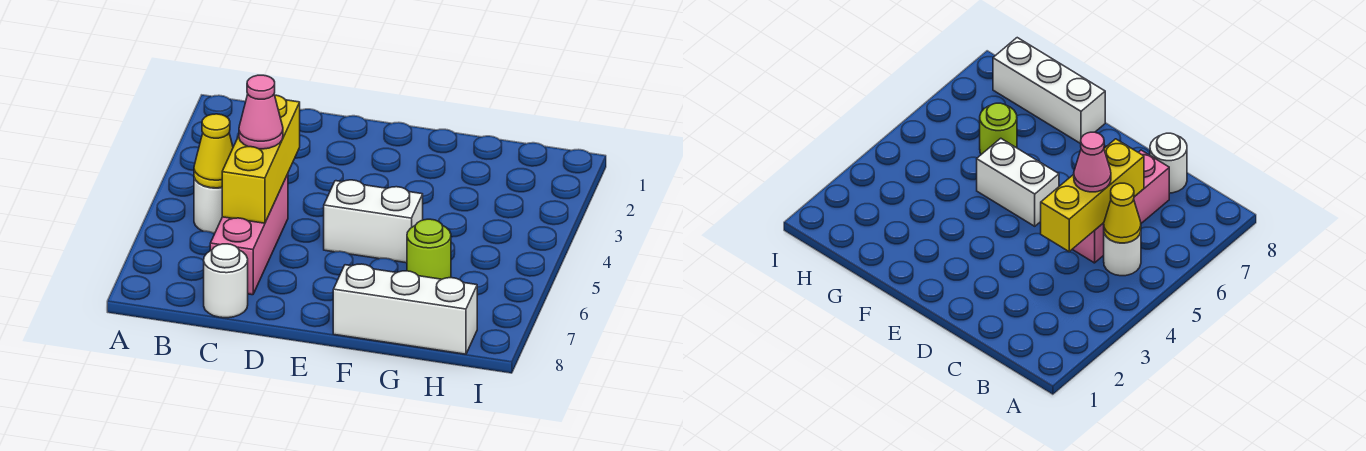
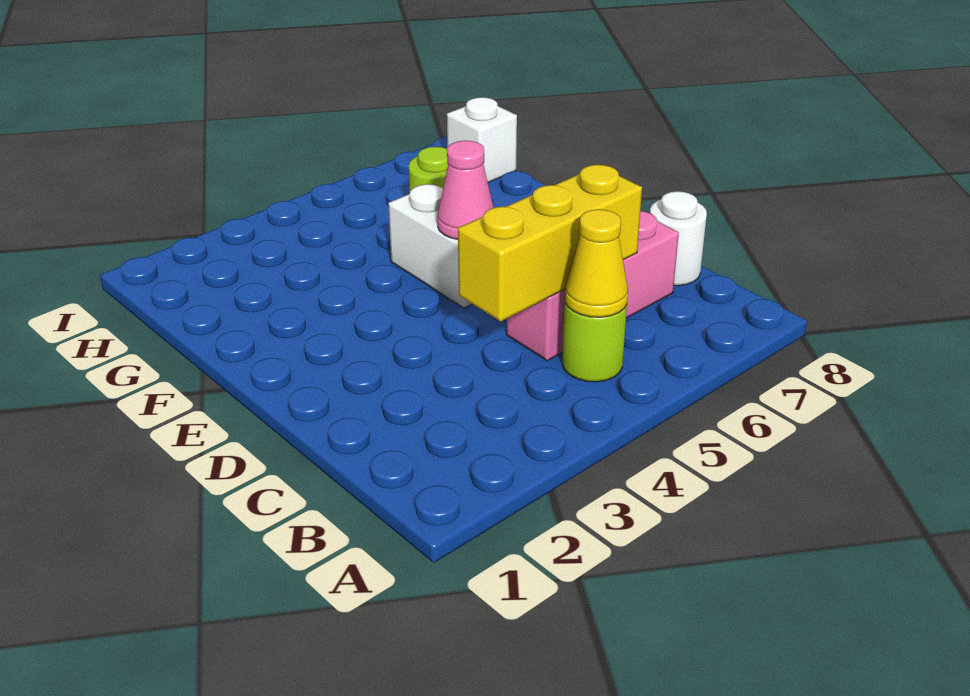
white 1x1 round brick [194,178,222,233] -> lime 1x1 round brick [562,303,627,382]
pink 1x1 cone [239,75,283,149] -> pink 1x1 cone moved to [437,141,494,239]
white 1x3 brick [333,264,477,354] -> white 1x1 brick [447,97,517,182]

